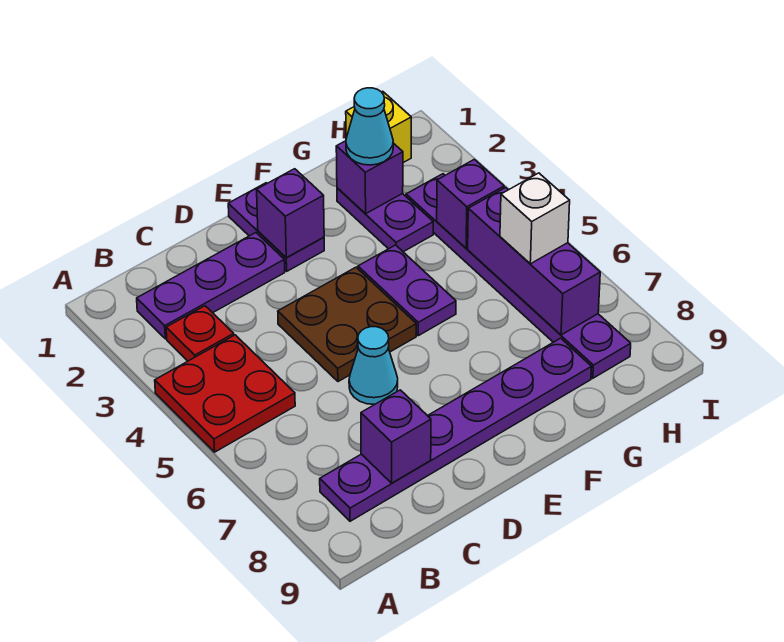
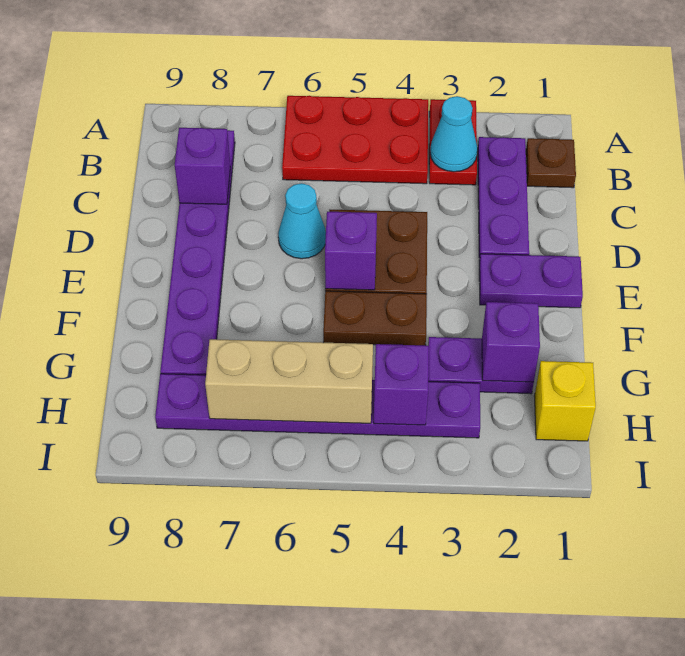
red 2x2 plate [155,335,295,452] -> red 2x3 plate [282,96,428,184]
none -> brown 1x1 plate [526,138,576,188]
red 1x1 plate [166,306,234,361] -> red 1x2 plate [429,99,477,185]
purple 1x1 brick [257,169,324,258] -> purple 1x1 brick moved to [325,212,377,290]
purple 1x2 plate [358,245,456,336] -> brown 1x2 plate [323,291,427,345]
cyan 1x1 cone [346,88,393,165] -> cyan 1x1 cone moved to [430,96,477,172]
purple 1x3 brick [468,187,600,335] -> tan 1x3 brick [205,339,373,423]
white 1x1 brick [500,173,570,264] -> none

